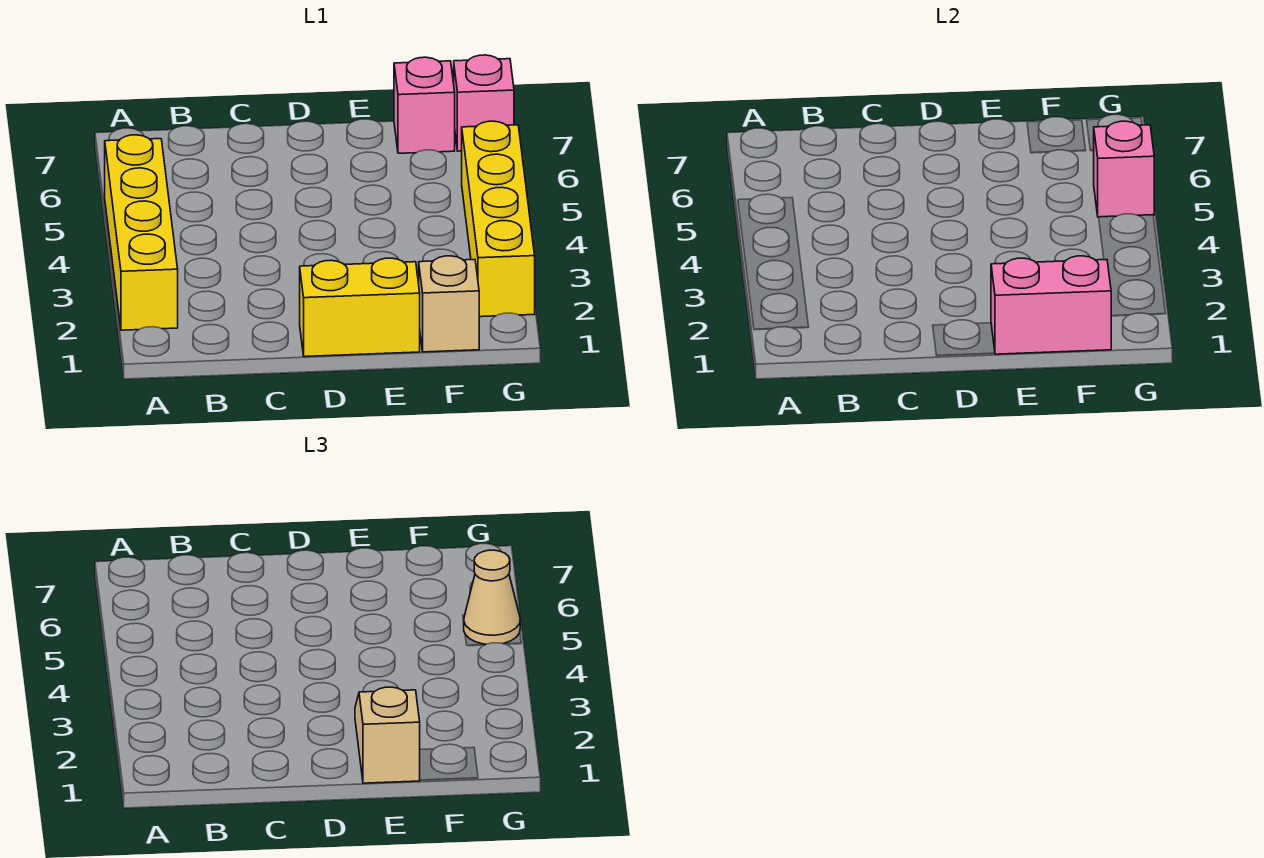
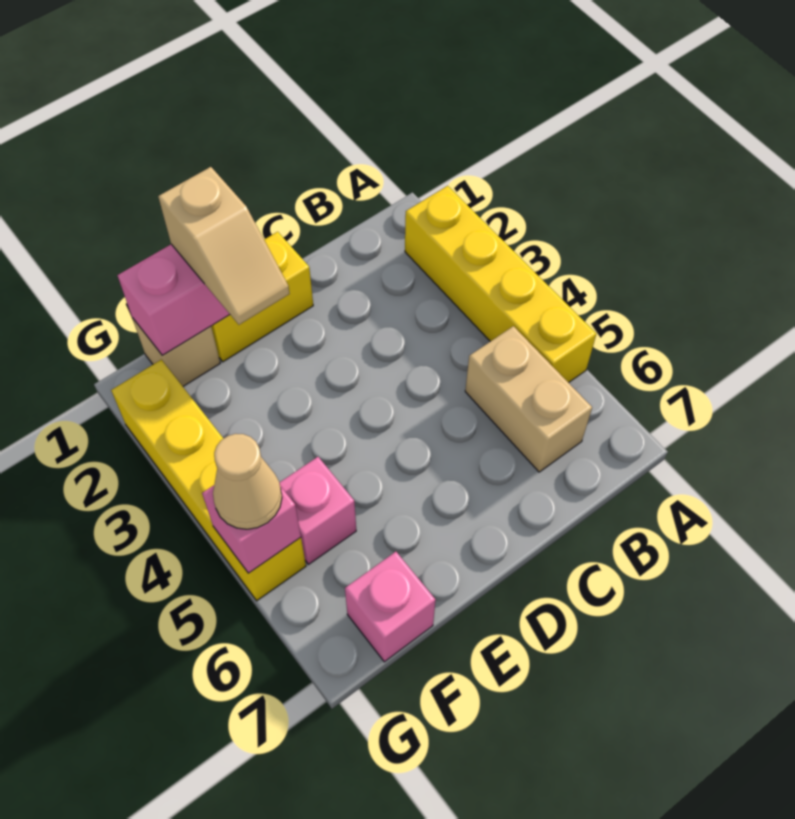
none -> tan 1x2 brick [465,326,592,472]
pink 1x1 brick [454,55,514,151] -> pink 1x1 brick moved to [279,457,356,564]

